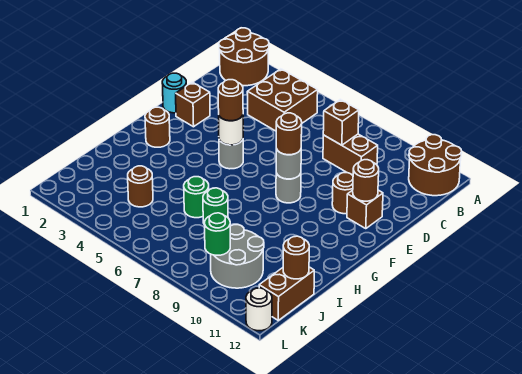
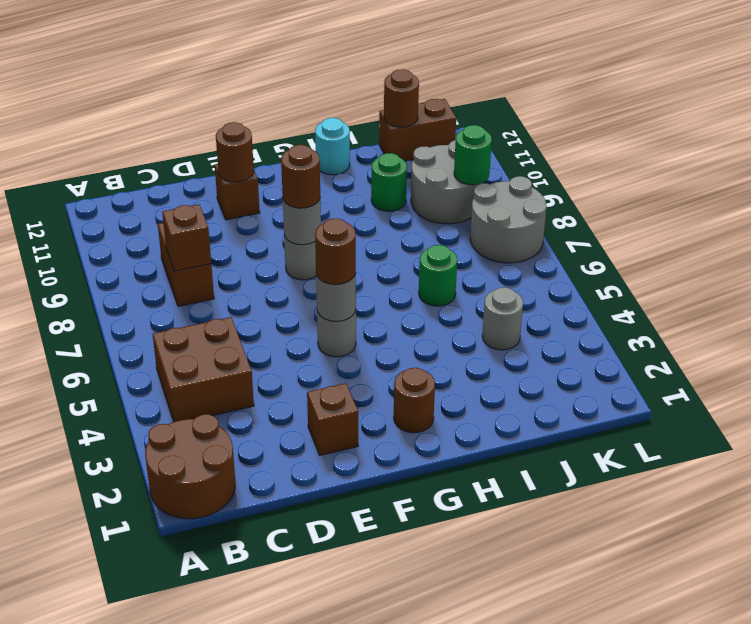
brown 2x2 round brick [409,135,462,196] -> none
cyan 1x1 round brick [162,73,186,113] -> cyan 1x1 round brick moved to [315,118,350,175]
brown 1x1 round brick [332,173,353,214] -> none
white 1x1 round brick [219,115,243,145] -> grey 1x1 round brick [316,273,356,321]
green 1x1 round brick [203,188,228,225] -> green 1x1 round brick moved to [371,153,407,211]
brown 1x1 round brick [128,166,153,207] -> grey 1x1 round brick [482,287,523,350]
none -> grey 2x2 round brick [470,176,546,263]
white 1x1 round brick [246,288,272,331] -> none

